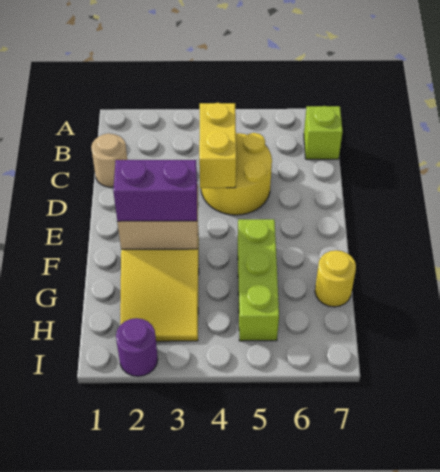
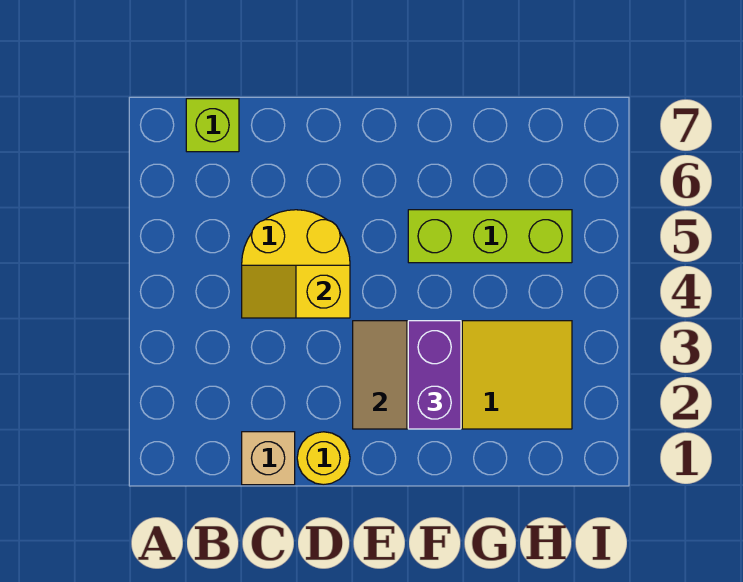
tan 1x1 round brick [91,133,127,187] -> tan 1x1 brick [242,432,295,485]
yellow 1x2 brick [199,103,236,188] -> yellow 1x2 slope [242,265,350,318]
yellow 1x1 round brick [315,250,356,307] -> yellow 1x1 round brick moved to [297,432,350,485]
purple 1x1 round brick [116,318,158,376] -> none

